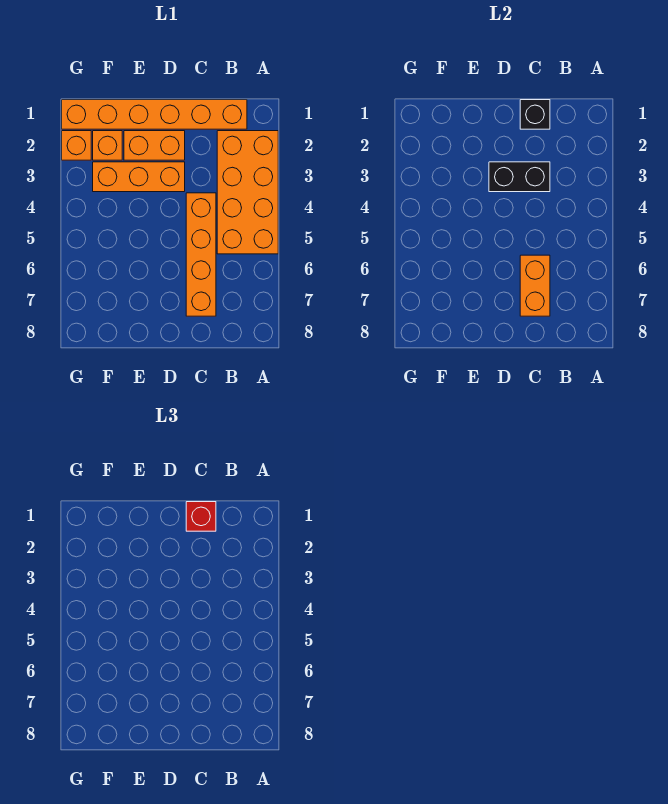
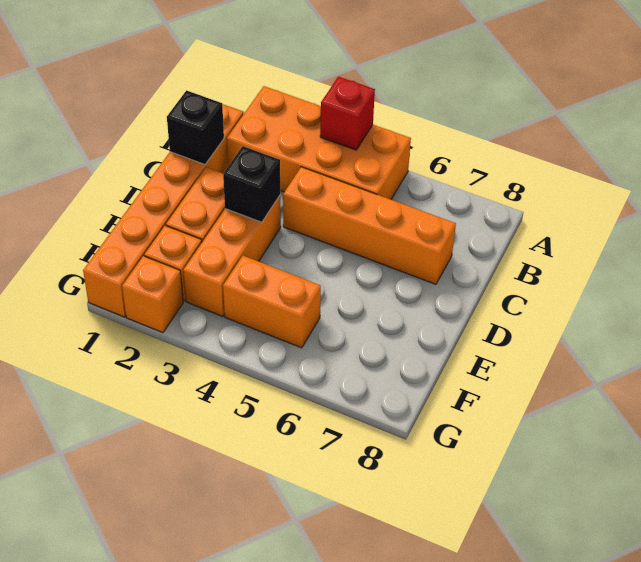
red 1x1 brick [186,502,216,531] -> red 1x1 brick moved to [320,77,375,150]
black 1x2 brick [489,162,550,192] -> black 1x1 brick [223,146,280,222]
orange 1x2 brick [520,255,550,316] -> orange 1x2 brick moved to [223,256,321,348]

